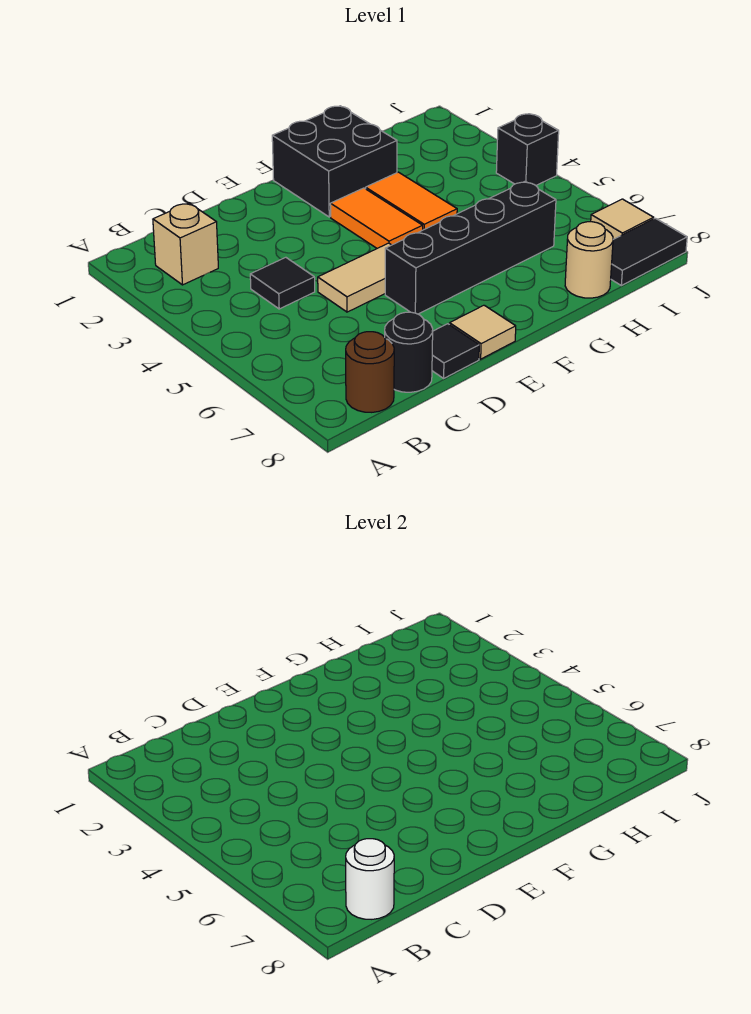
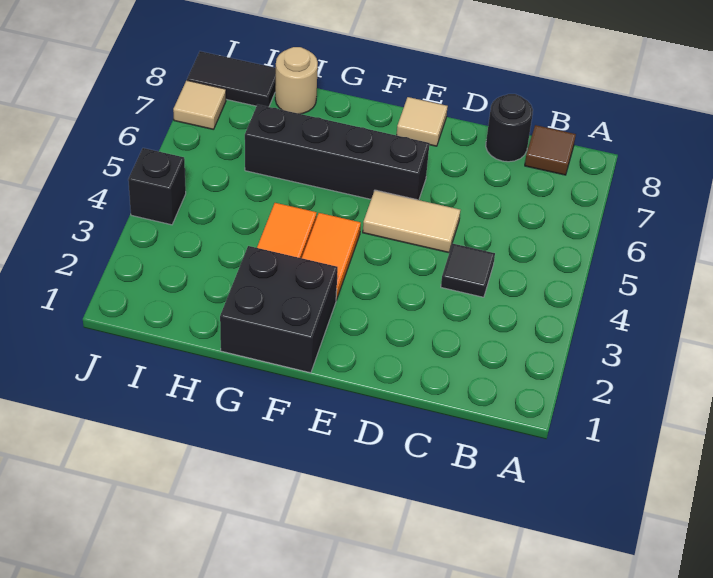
tan 1x1 brick [153,203,218,285] -> none
brown 1x1 round brick [346,332,394,412] -> brown 1x1 tile [525,125,576,175]
white 1x1 round brick [346,839,394,919] -> none
black 1x1 tile [432,324,479,378] -> none

